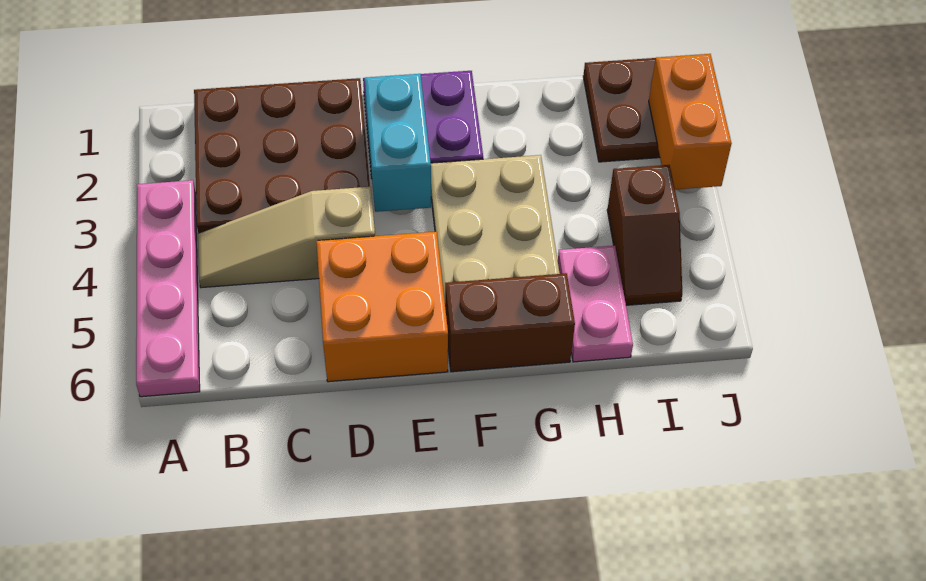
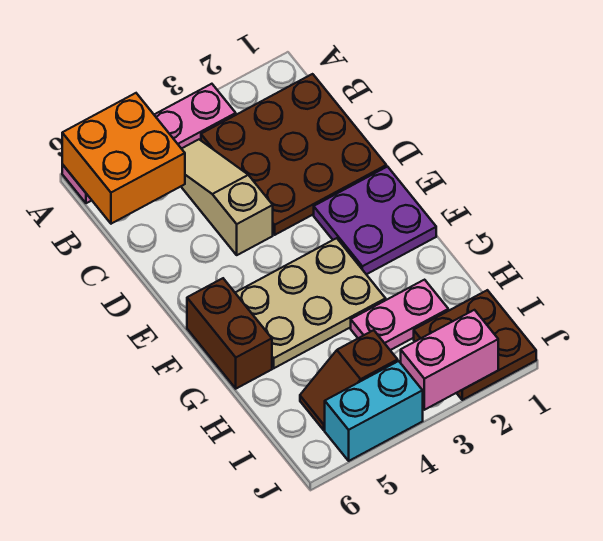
orange 2x2 brick [316,232,448,382] -> orange 2x2 brick moved to [62,93,185,224]
cyan 1x2 brick [365,74,431,212] -> cyan 1x2 brick moved to [325,361,423,461]
pink 1x2 plate [558,246,633,362] -> pink 1x2 plate moved to [351,280,448,350]
orange 1x2 brick [649,54,732,190] -> pink 1x2 brick [401,310,498,410]

